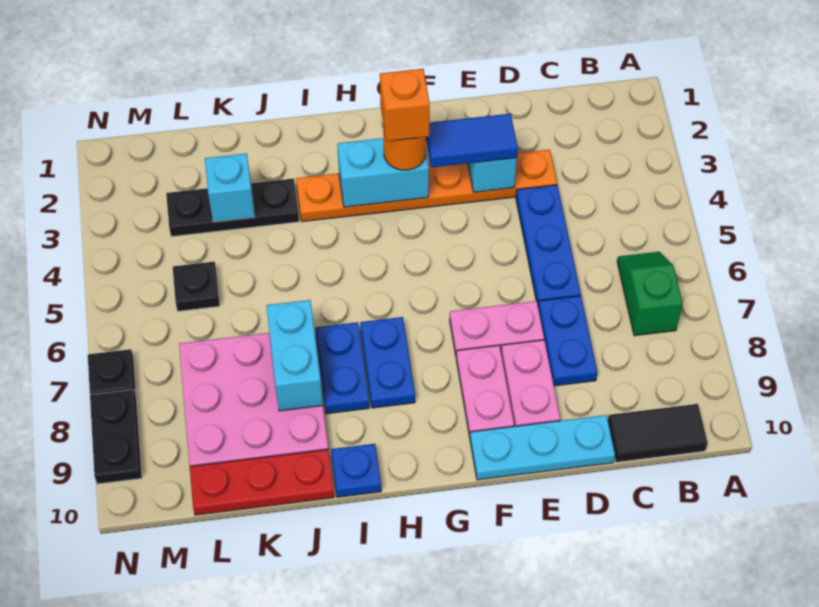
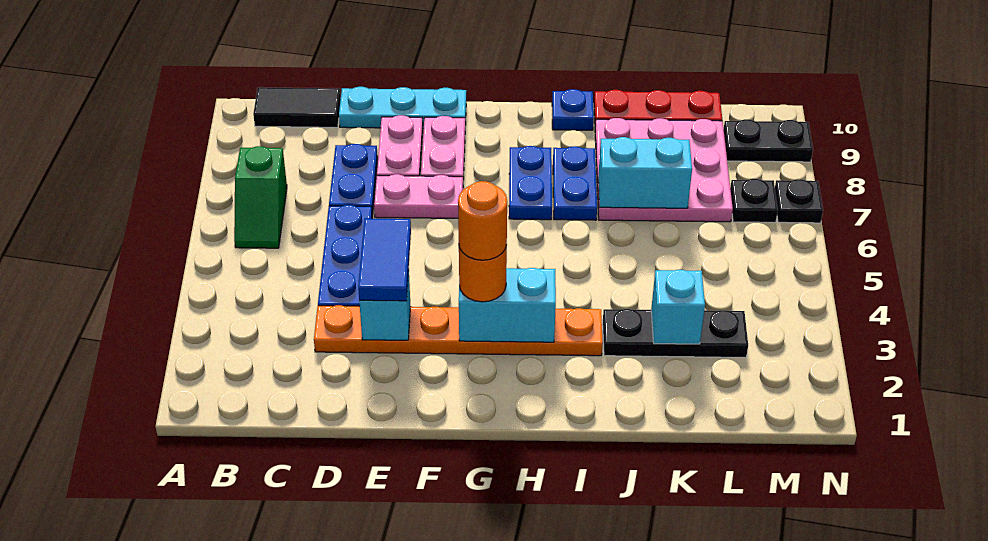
blue 1x2 tile [426,114,518,167] -> blue 1x2 tile turned to [358,218,411,301]
orange 1x1 brick [380,69,430,141] -> orange 1x1 round brick [458,181,507,260]
cyan 1x2 brick [266,300,323,411] -> cyan 1x2 brick turned to [598,137,692,208]
black 1x1 plate [173,262,220,311] -> black 1x1 plate moved to [730,179,778,222]
black 1x2 plate [90,389,142,484] -> black 1x2 plate turned to [724,119,813,162]

